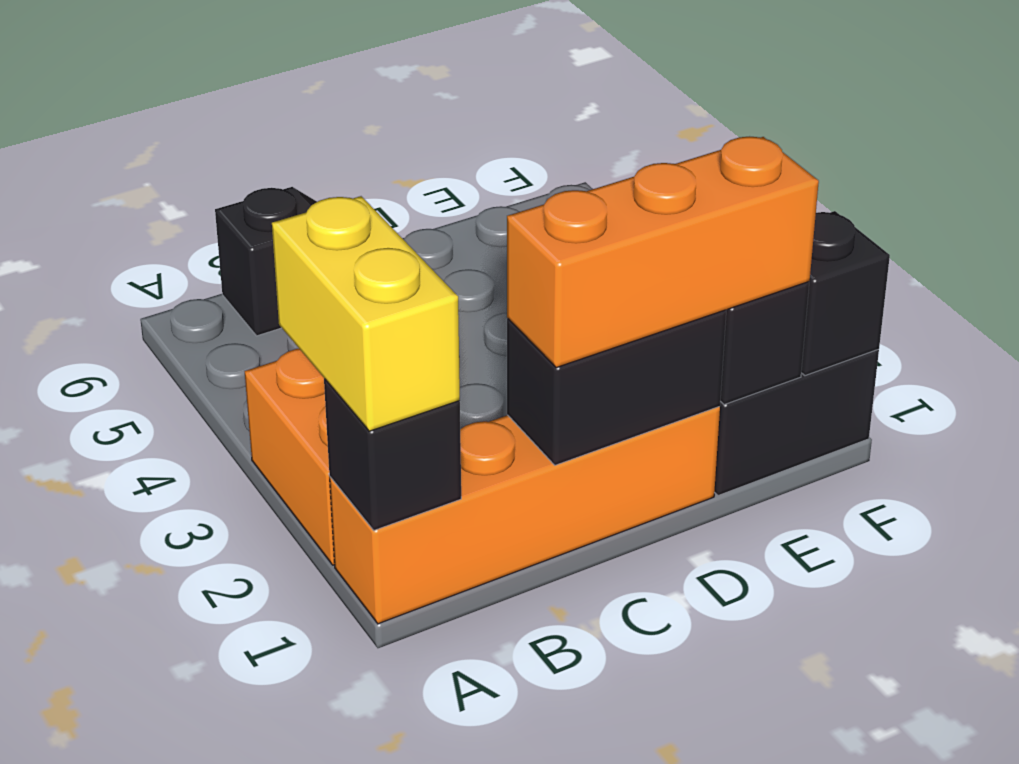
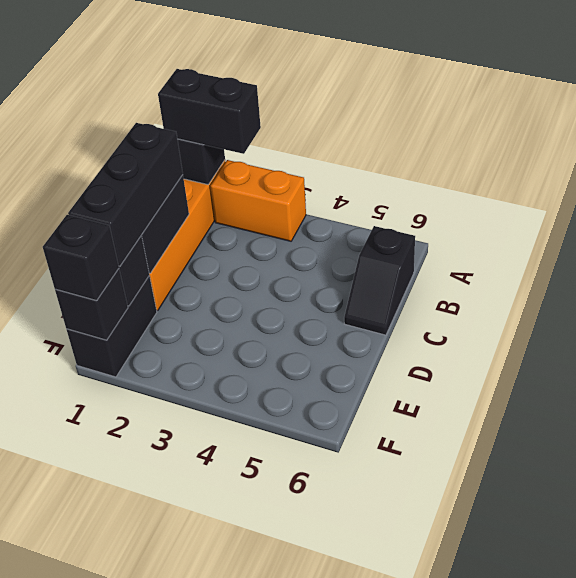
yellow 1x2 brick [272,196,460,431] -> black 1x2 brick [158,69,261,154]
orange 1x3 brick [507,136,819,368] -> black 1x3 brick [68,123,183,266]
none -> black 1x1 brick [43,215,119,301]

